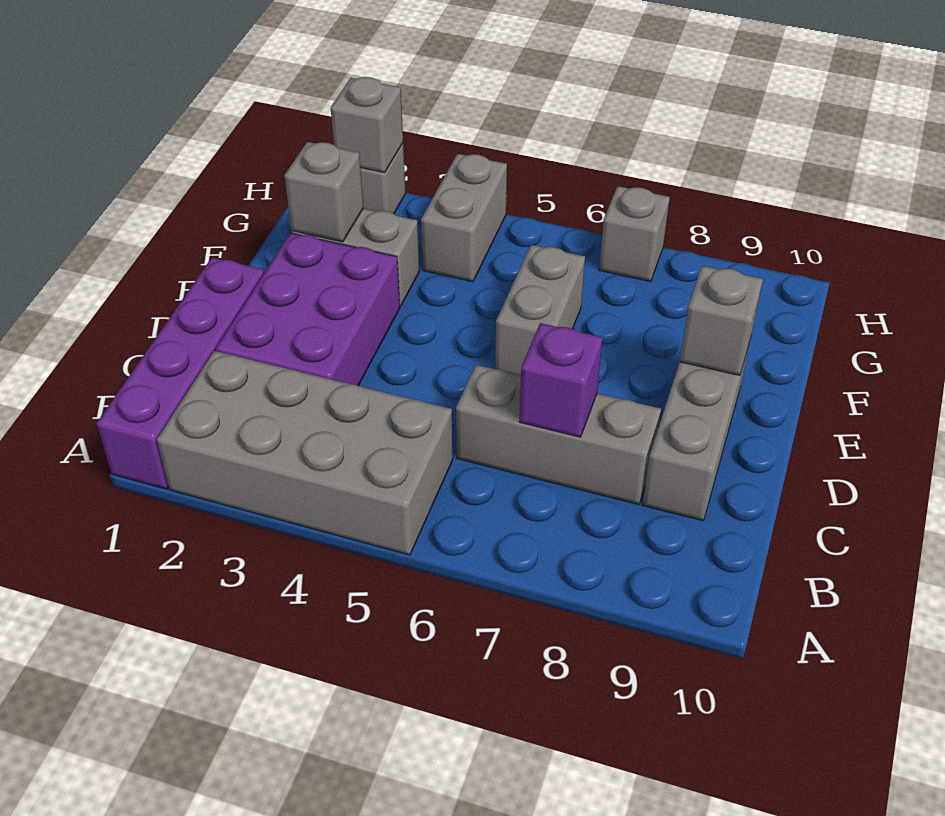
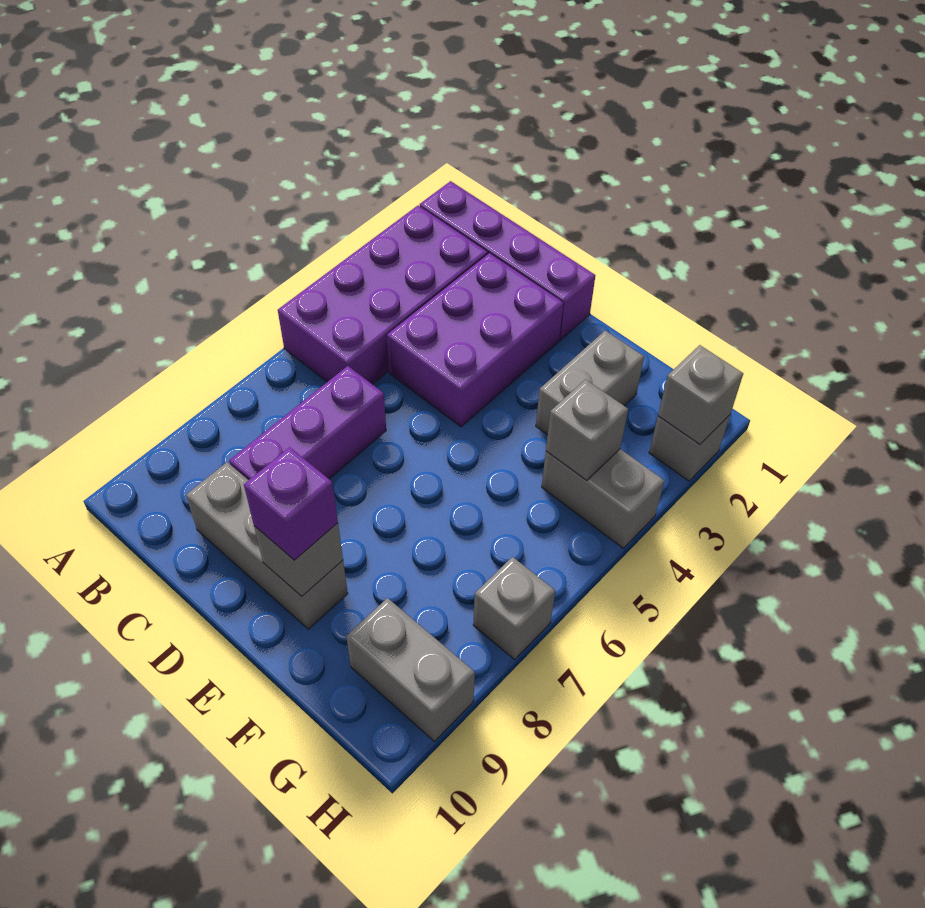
grey 2x4 brick [157,351,453,555] -> purple 2x4 brick [278,206,488,384]
purple 2x3 brick [215,233,400,386] -> purple 2x3 brick turned to [387,253,563,427]
grey 1x3 brick [456,365,661,504] -> purple 1x3 brick [229,366,386,480]
purple 1x1 brick [519,323,603,437] -> purple 1x1 brick moved to [244,447,338,560]
grey 1x2 brick [495,245,585,375] -> grey 1x2 brick moved to [346,598,475,741]
grey 1x1 brick [284,142,363,242] -> grey 1x1 brick moved to [546,379,628,481]

